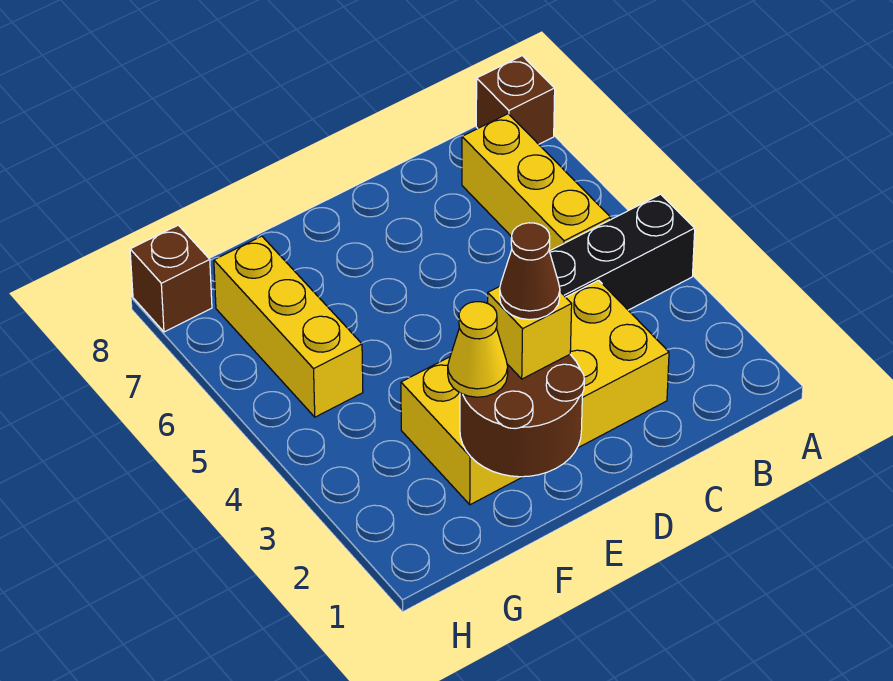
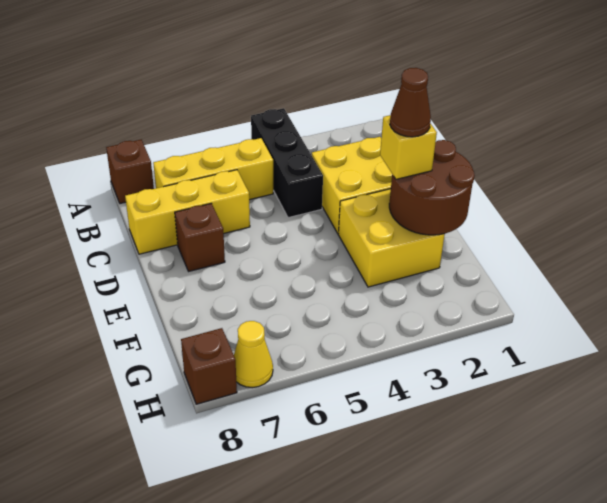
none -> brown 1x1 brick [175,203,225,271]
yellow 1x1 cone [448,302,508,397] -> yellow 1x1 cone moved to [234,321,273,388]
yellow 1x3 brick [214,236,363,417] -> yellow 1x3 brick moved to [125,170,250,254]

